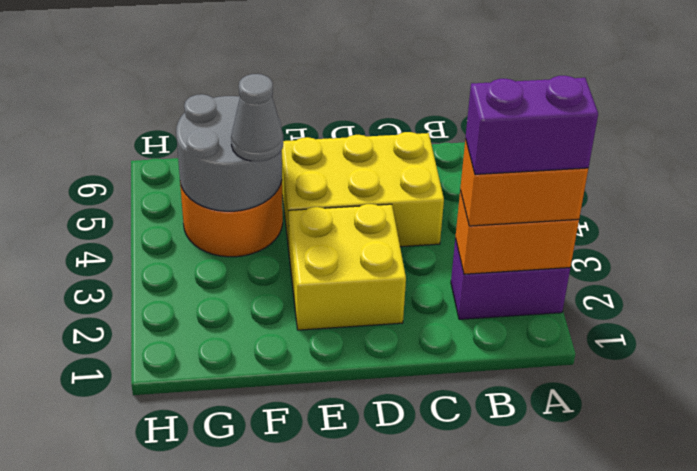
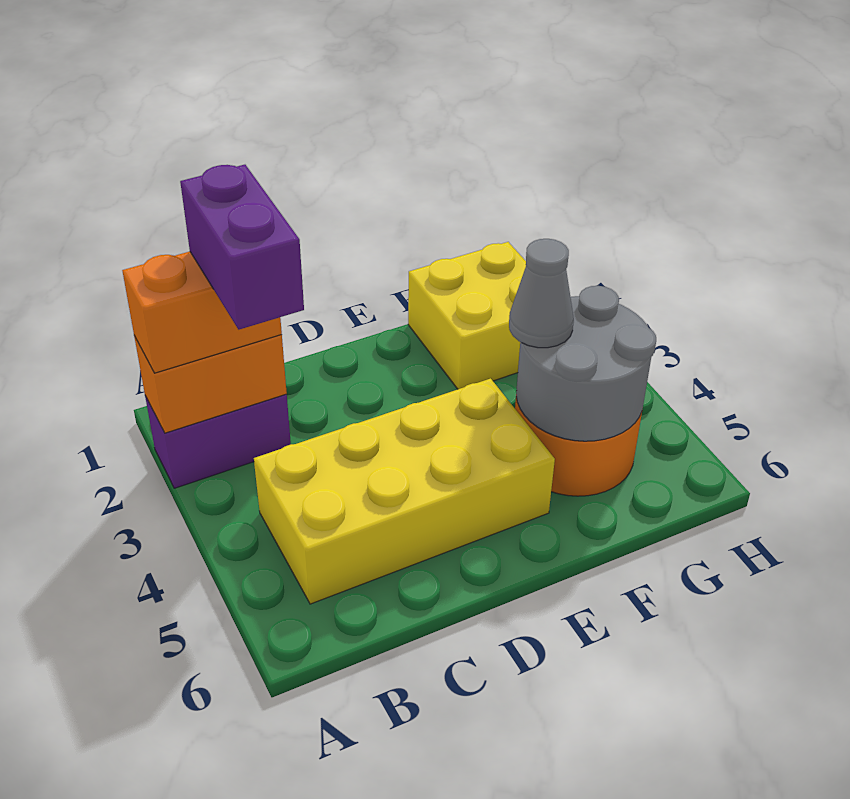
purple 1x2 brick [466,76,598,174] -> purple 1x2 brick turned to [180,165,304,330]
yellow 2x3 brick [282,132,444,250] -> yellow 2x4 brick [254,378,555,604]
yellow 2x2 brick [289,204,406,330] -> yellow 2x2 brick moved to [408,242,526,389]

